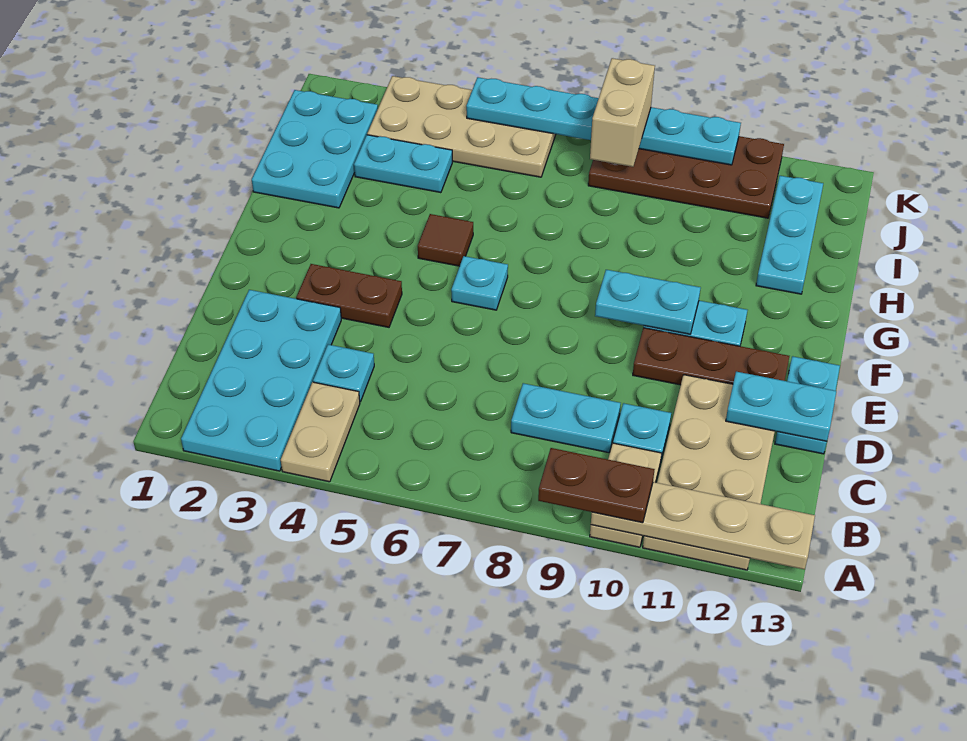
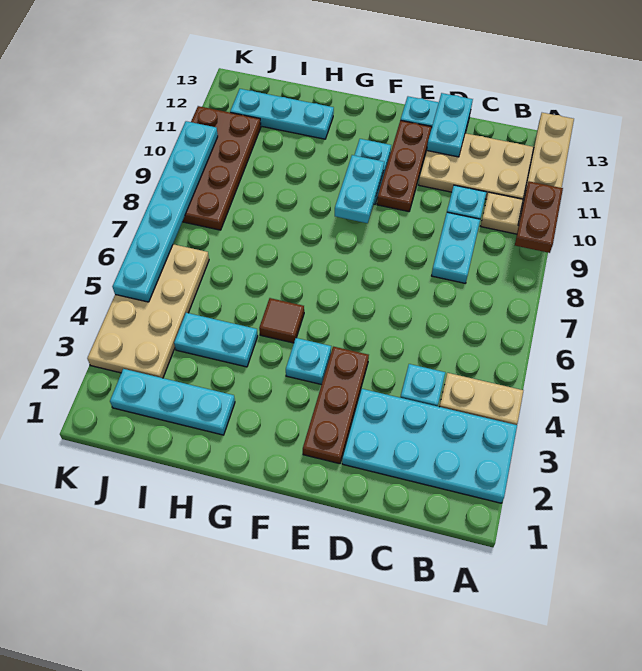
brown 1x2 plate [296,264,402,327] -> brown 1x3 plate [303,347,369,464]
cyan 1x1 plate [451,256,508,310] -> cyan 1x1 plate moved to [286,338,331,385]
cyan 2x3 plate [252,90,378,208] -> cyan 1x3 plate [110,369,235,435]
cyan 1x2 plate [354,135,452,193] -> cyan 1x2 plate turned to [174,313,258,367]
tan 1x2 brick [590,58,655,167] -> none

